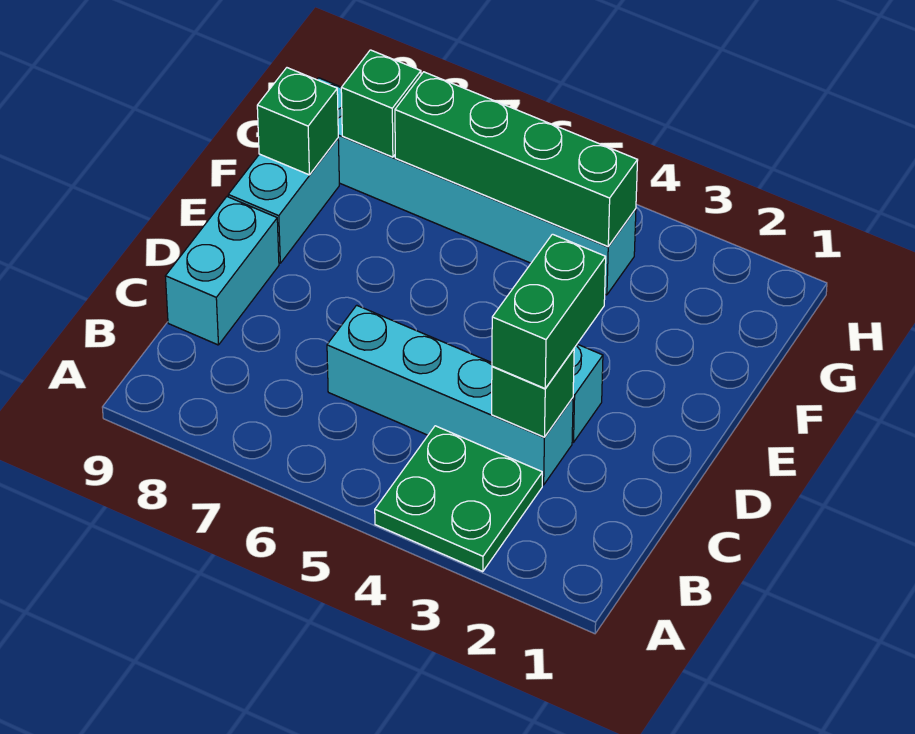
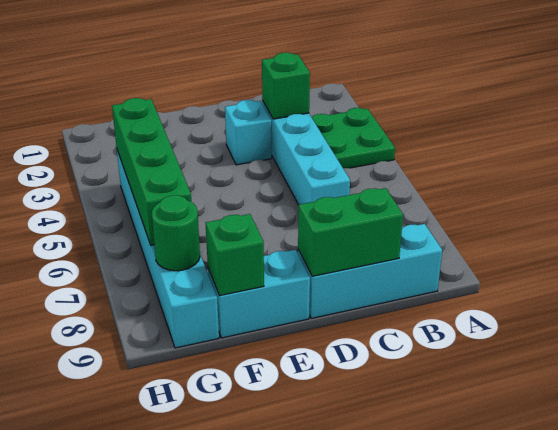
green 1x2 brick [492,234,606,388] -> green 1x2 brick moved to [298,188,403,276]
cyan 1x2 brick [165,197,279,345] -> cyan 1x3 brick [298,224,442,318]
green 1x1 brick [341,50,421,157] -> green 1x1 round brick [152,195,200,271]

